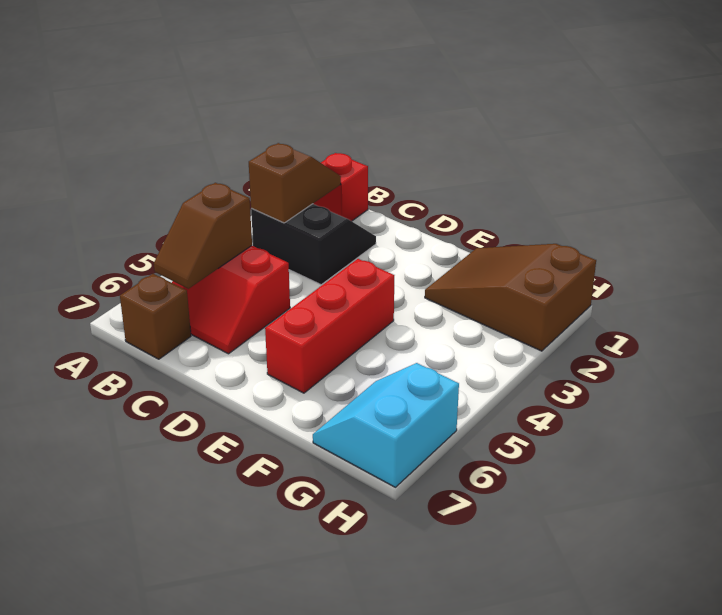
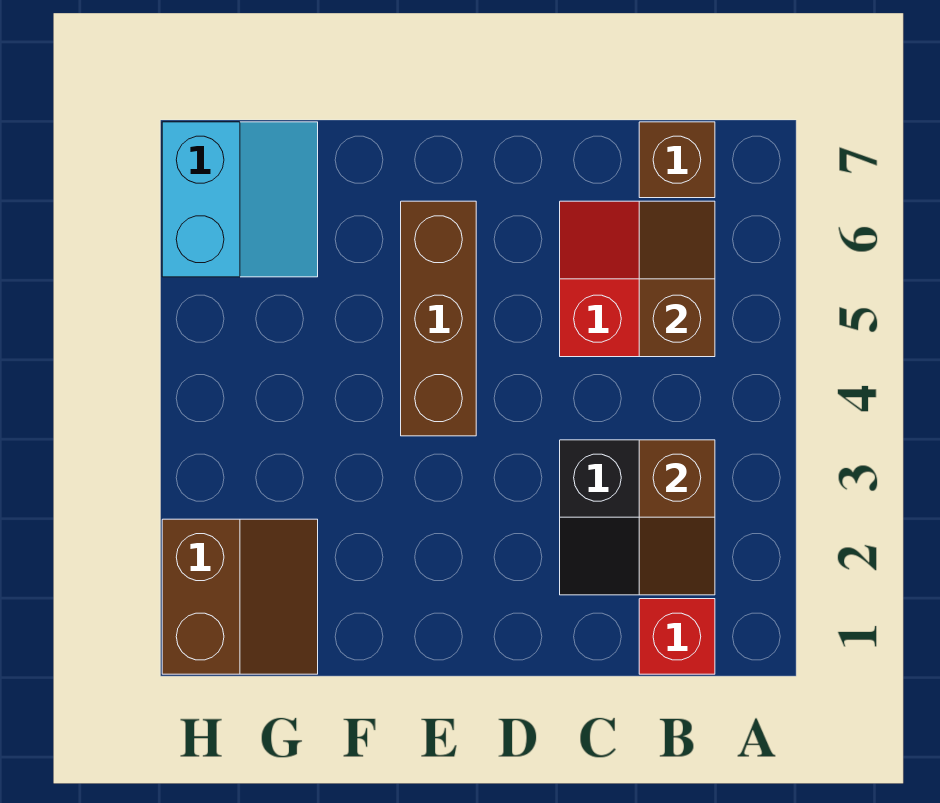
red 1x3 brick [265,259,394,393] -> brown 1x3 brick [401,201,476,436]
brown 2x3 slope [425,244,596,351] -> brown 2x2 slope [162,519,318,674]

